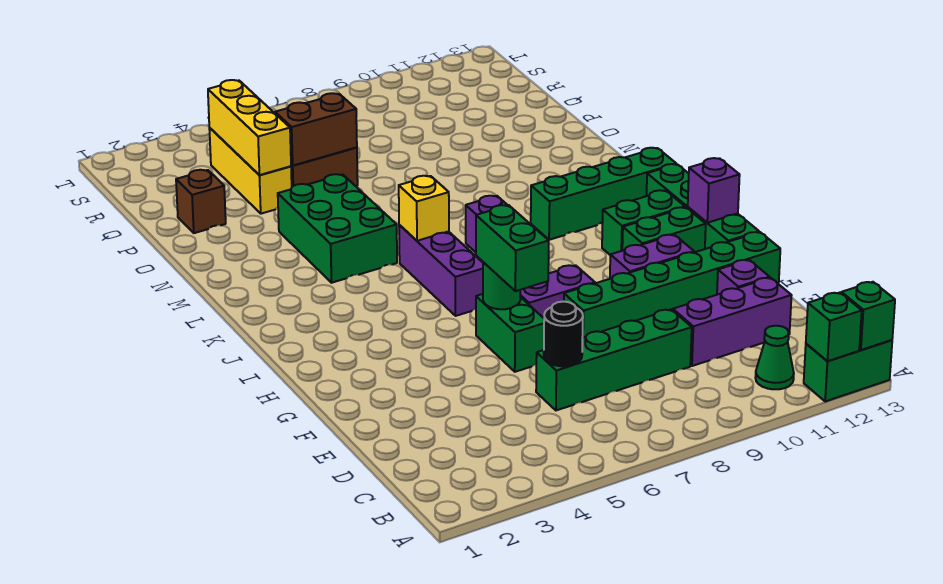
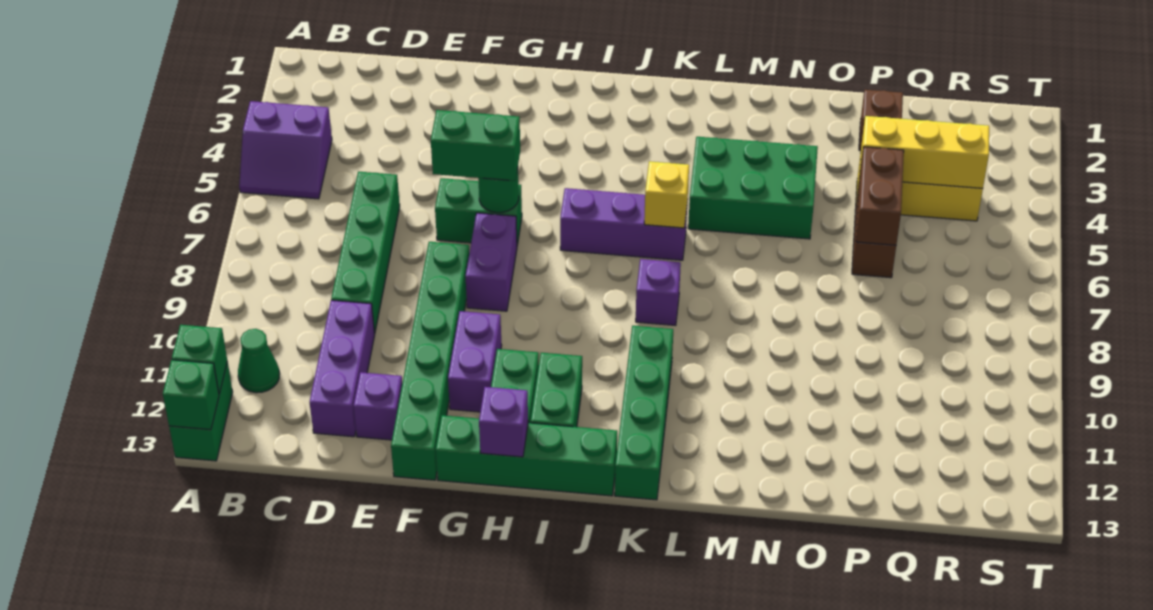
none -> purple 2x2 slope [239,101,332,199]
black 1x1 round brick [544,302,583,366] -> none

